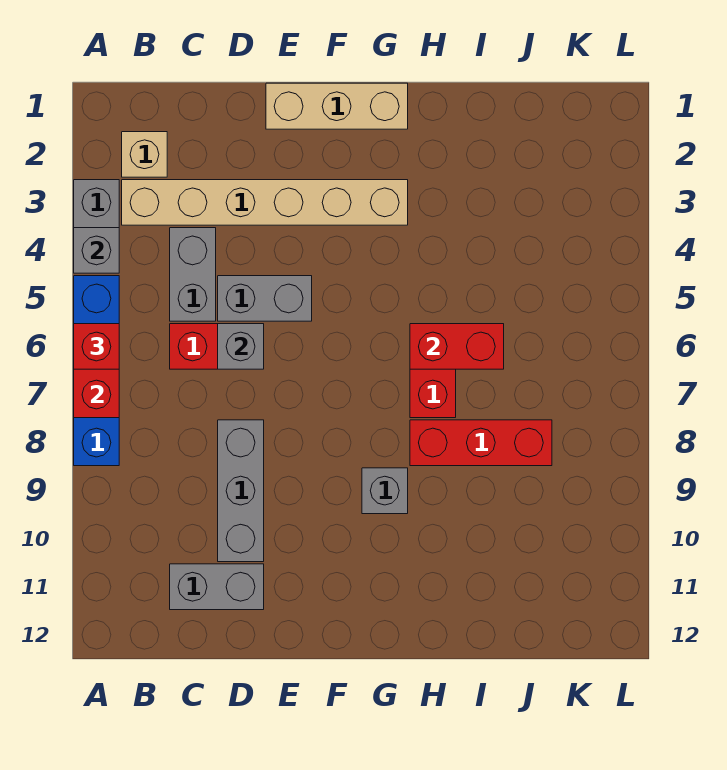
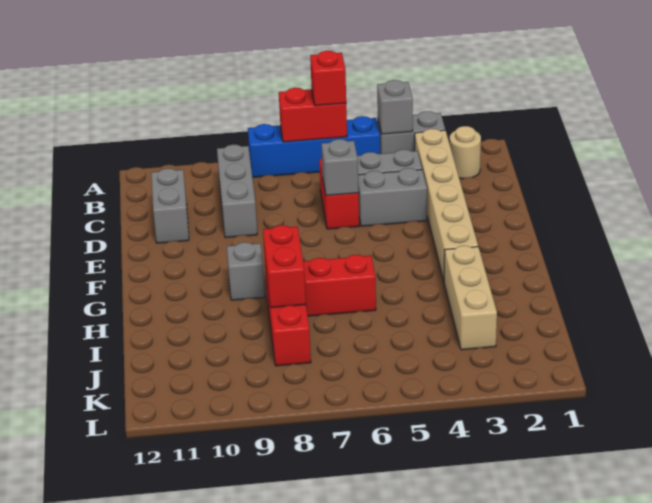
tan 1x1 brick [122,132,167,177] -> tan 1x1 round brick [450,126,481,179]
grey 1x2 brick [218,276,312,321] -> grey 1x2 brick turned to [358,168,427,226]
grey 1x3 brick [218,420,264,562] -> grey 1x3 brick turned to [217,145,257,238]
tan 1x3 brick [266,83,408,129] -> tan 1x3 brick moved to [444,246,497,350]
red 1x2 brick [410,324,504,369] -> red 1x2 brick moved to [263,225,306,308]

